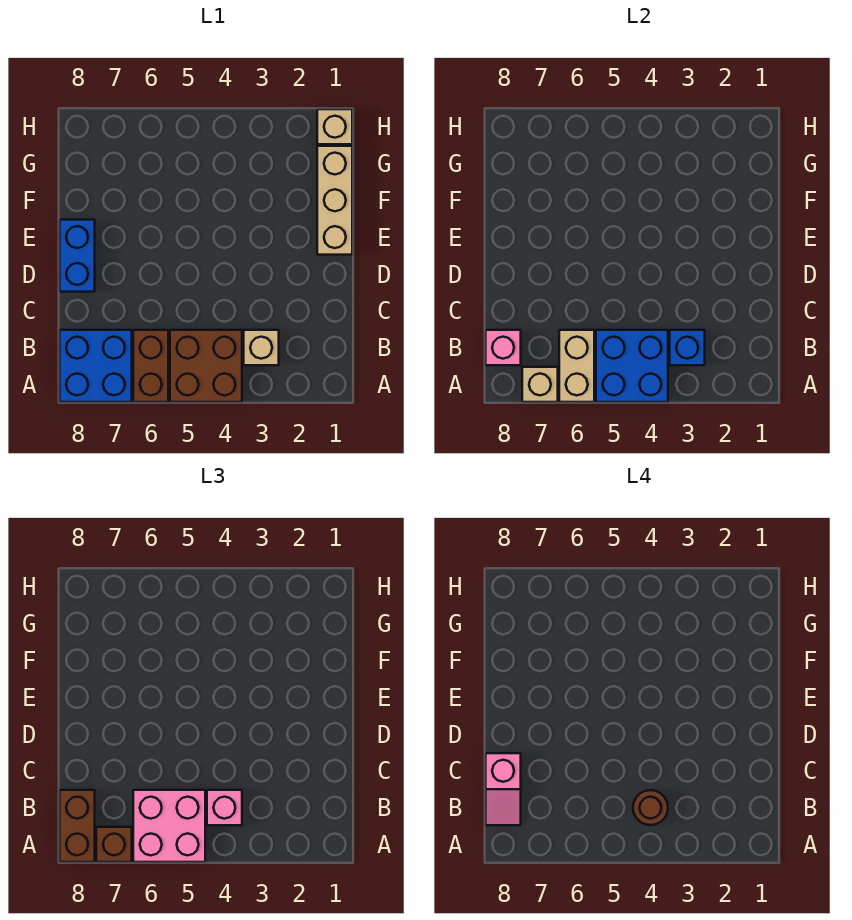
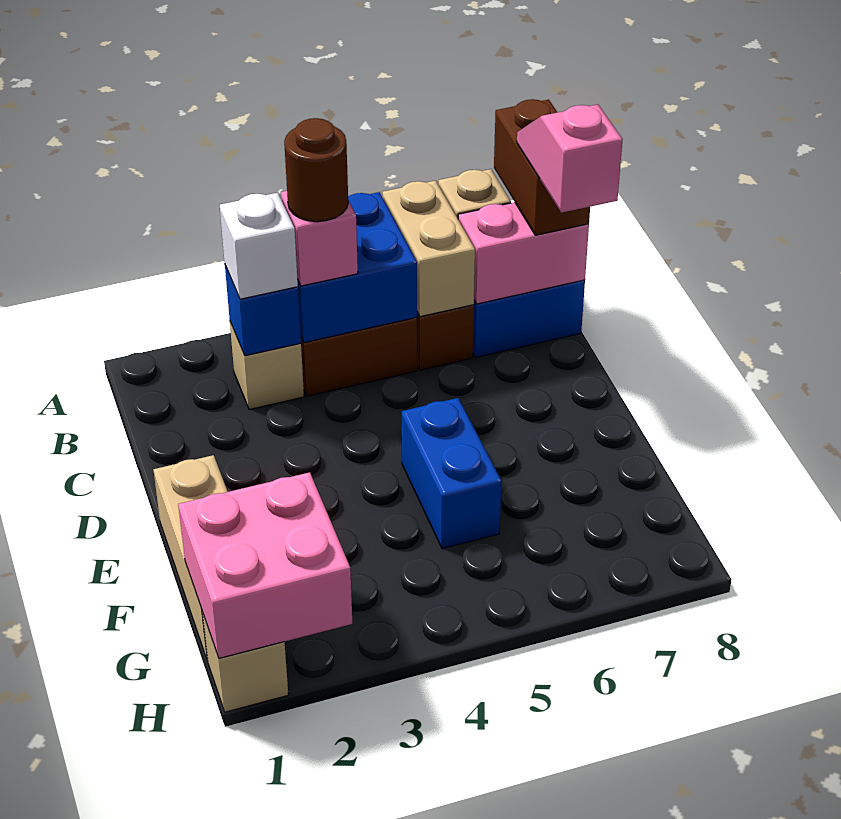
pink 2x2 brick [133,790,205,862] -> pink 2x2 brick moved to [178,472,352,658]
brown 1x1 brick [96,827,132,862] -> none
none -> white 1x1 brick [220,193,298,299]
pink 1x1 brick [486,330,521,365] -> pink 1x2 brick [458,202,589,304]
blue 1x2 brick [60,220,95,292] -> blue 1x2 brick moved to [402,398,502,549]

